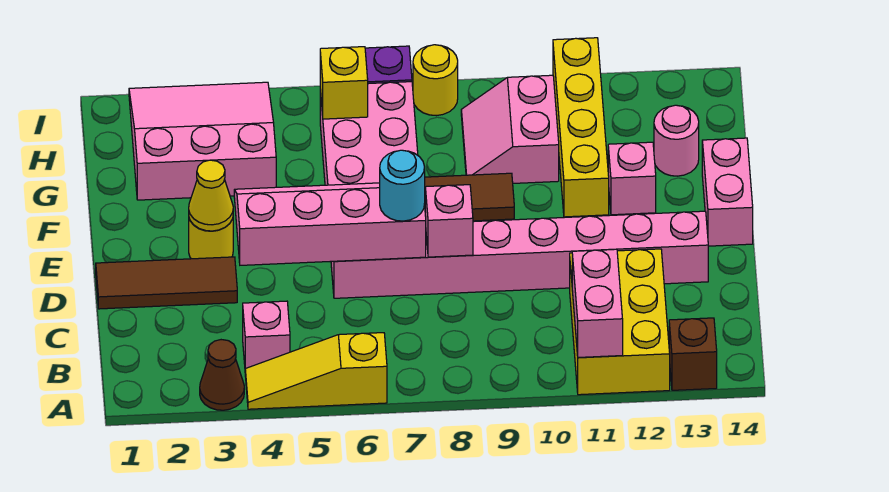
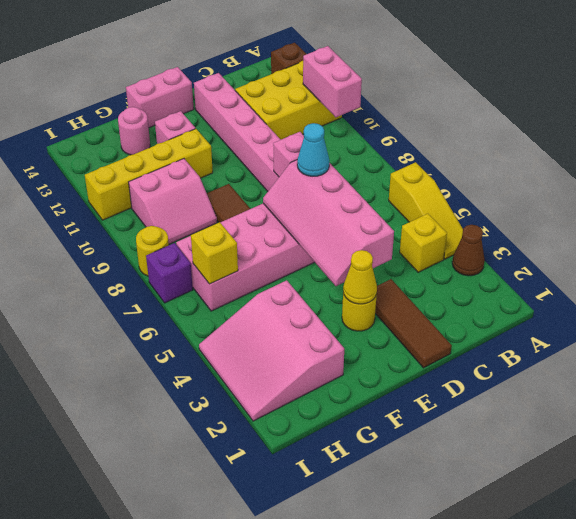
pink 1x2 brick [572,249,623,357] -> pink 1x2 brick turned to [303,46,362,117]
pink 1x1 brick [243,301,290,369] -> yellow 1x1 brick [400,214,447,272]
cyan 1x1 round brick [380,150,425,221] -> cyan 1x1 cone [297,123,329,176]

